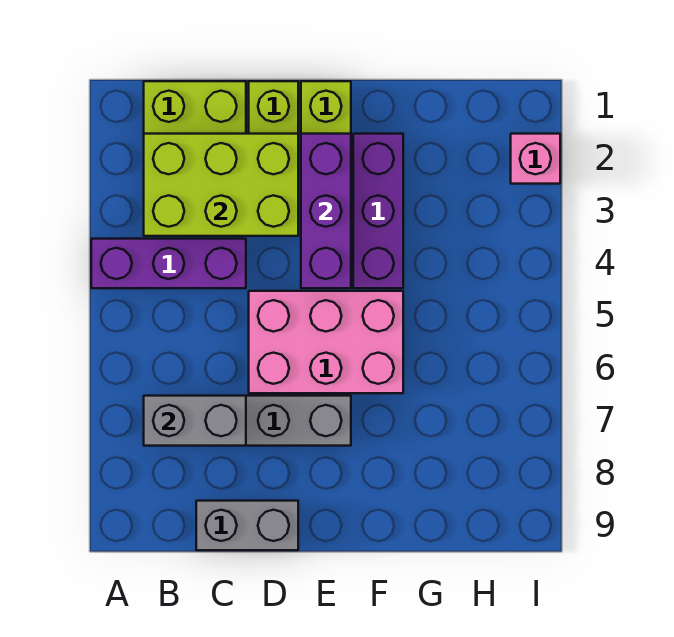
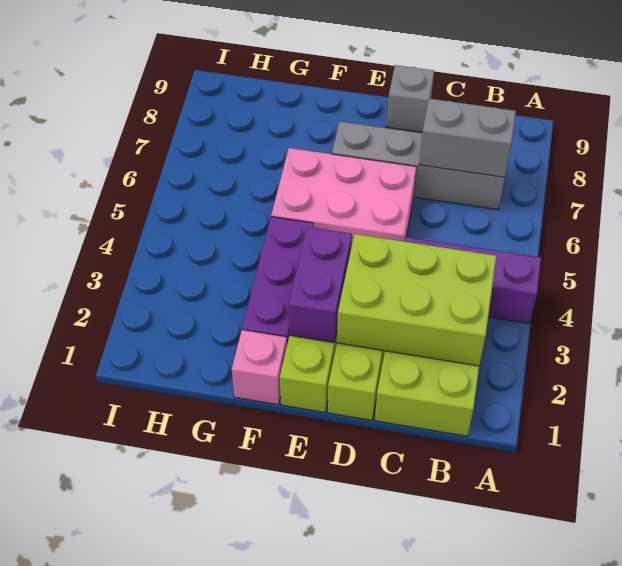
grey 1x2 brick [196,501,298,550] -> grey 1x1 brick [387,65,434,132]
purple 1x3 brick [301,134,351,288] -> purple 1x2 brick [289,227,352,343]
pink 1x1 brick [511,134,560,184] -> pink 1x1 brick moved to [232,330,287,405]

